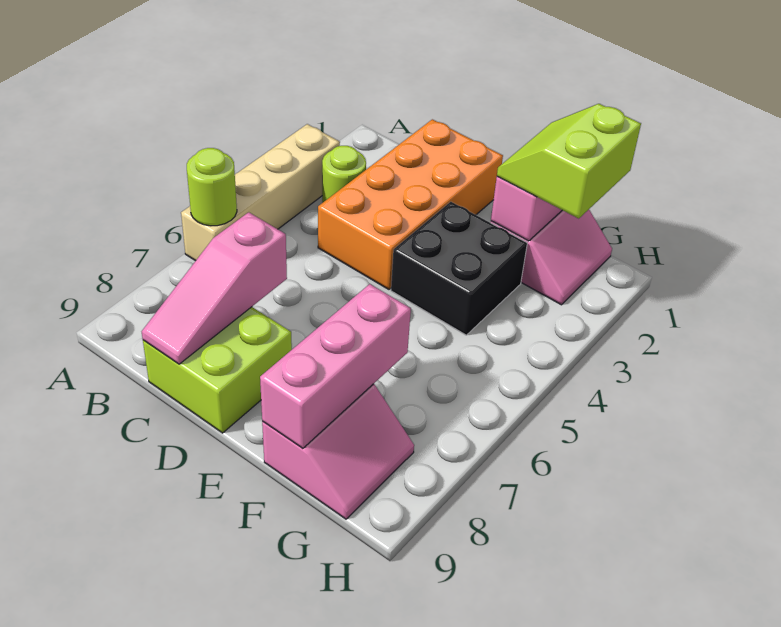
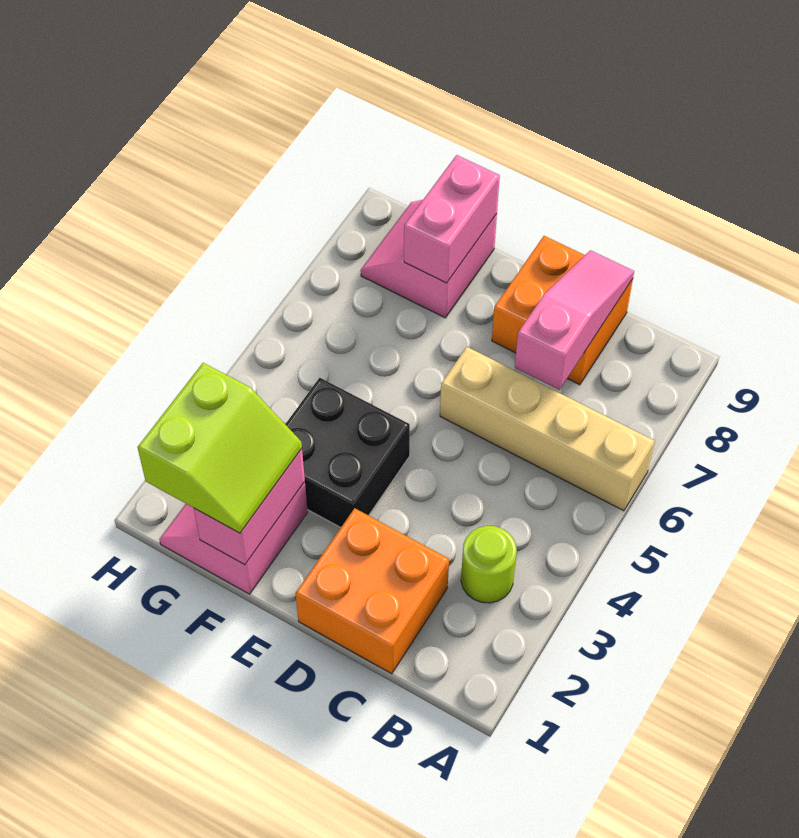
tan 1x4 brick [181,124,340,261] -> tan 1x4 brick turned to [440,347,655,511]
lime 1x1 round brick [187,148,237,226] -> none
orange 2x4 brick [318,119,503,289] -> orange 2x2 brick [295,508,449,674]
lime 2x2 brick [143,307,292,433] -> orange 2x2 brick [492,236,633,385]
pink 1x3 brick [260,284,411,448] -> pink 1x2 brick [404,155,500,283]

